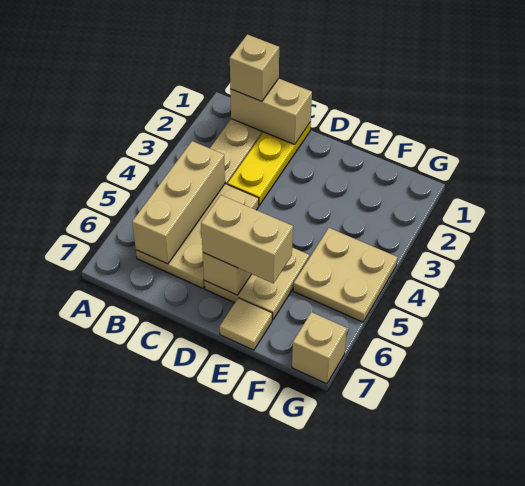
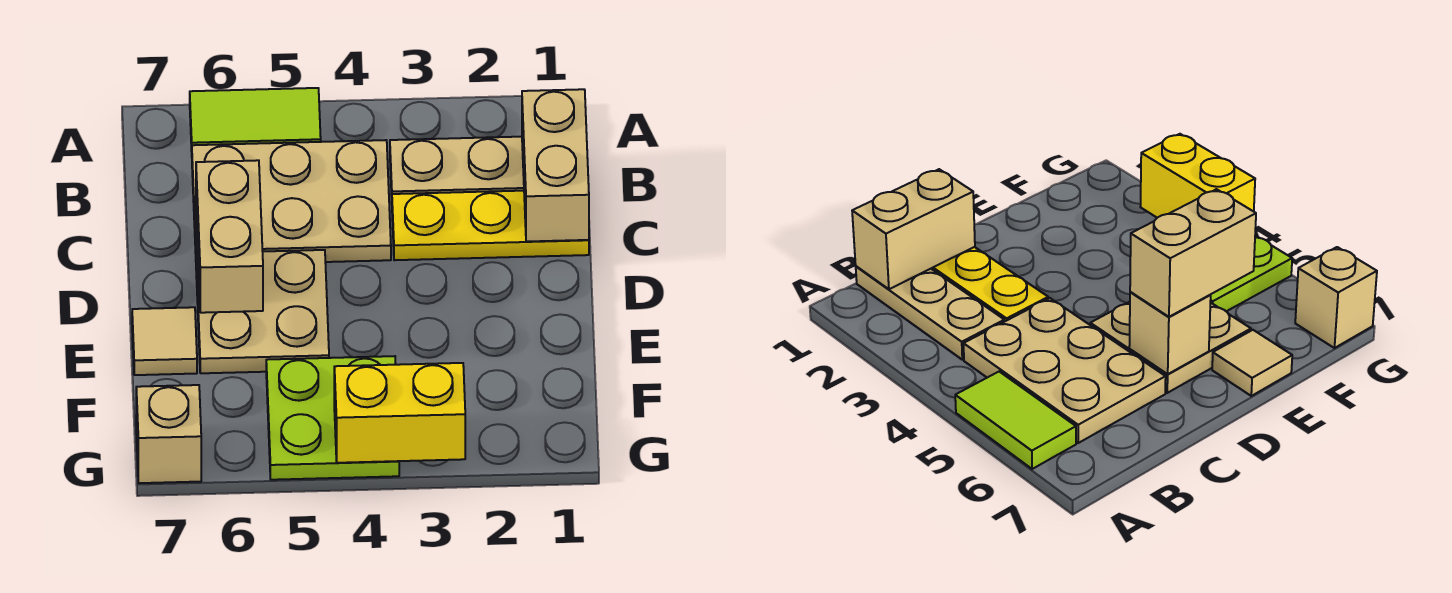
none -> lime 1x2 tile [190,88,321,151]
tan 1x1 brick [230,34,279,101] -> none
tan 1x3 brick [132,141,225,264] -> none
tan 2x2 plate [293,228,398,322] -> lime 2x2 plate [266,356,399,480]
none -> yellow 1x2 brick [334,363,465,463]

